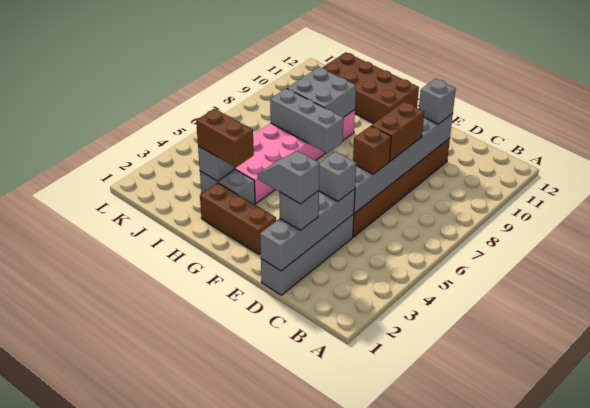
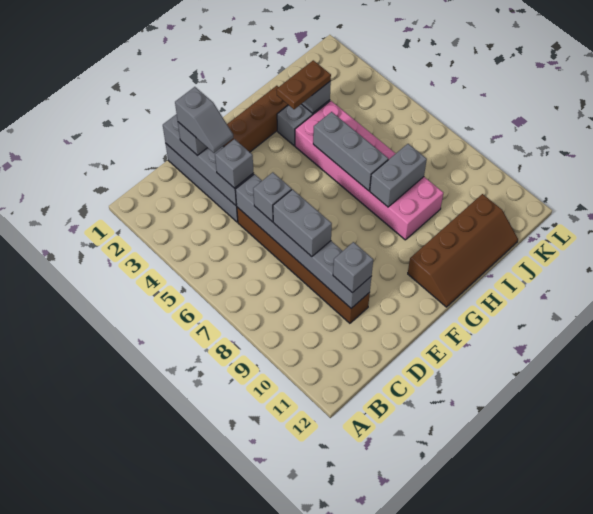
grey 1x2 slope [258,151,320,204] -> grey 1x2 slope turned to [175,87,233,153]
brown 1x1 brick [353,126,391,174] -> grey 1x1 brick [253,172,292,222]
brown 1x2 brick [371,102,424,161] -> grey 1x2 brick [273,189,332,257]
grey 1x3 brick [270,88,344,153] -> grey 1x3 brick turned to [313,112,388,191]
brown 2x4 brick [322,52,419,123] -> brown 2x4 slope [408,194,518,307]
brown 1x2 brick [196,109,254,167] -> brown 1x2 plate [276,60,331,109]
grey 2x2 brick [287,67,356,118] -> grey 1x2 brick [370,144,427,207]

